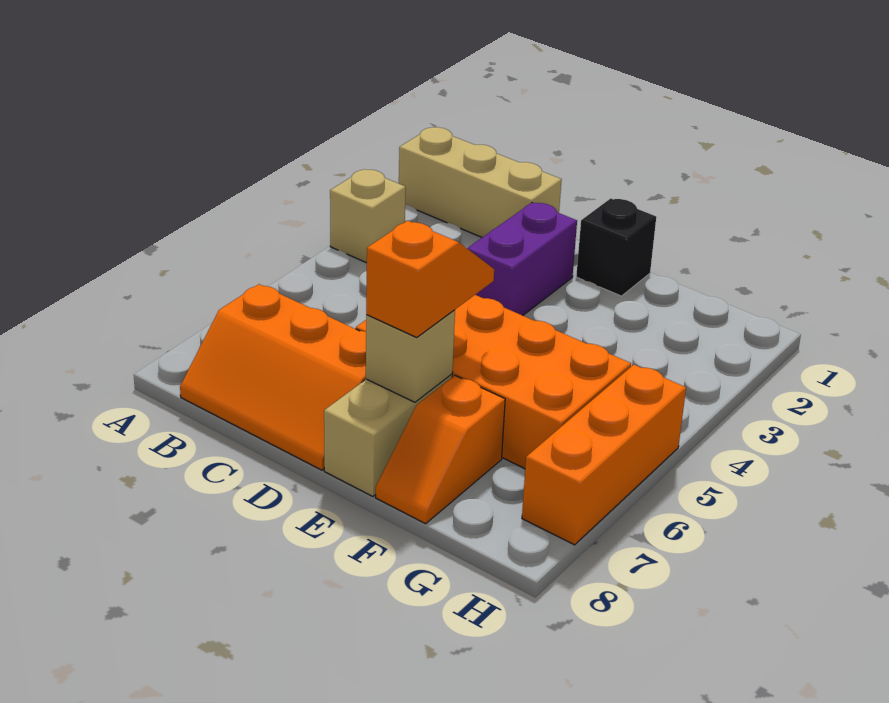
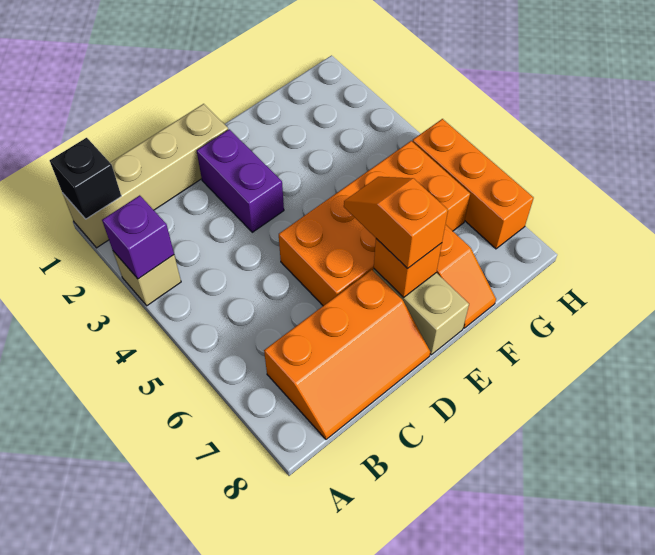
tan 1x3 brick [399,127,562,237] -> tan 1x4 brick [63,104,228,248]
none -> purple 1x1 brick [102,195,174,279]
black 1x1 brick [576,198,656,296] -> black 1x1 brick moved to [50,138,121,219]
tan 1x1 brick [366,310,455,402] -> orange 1x1 brick [374,239,442,298]

